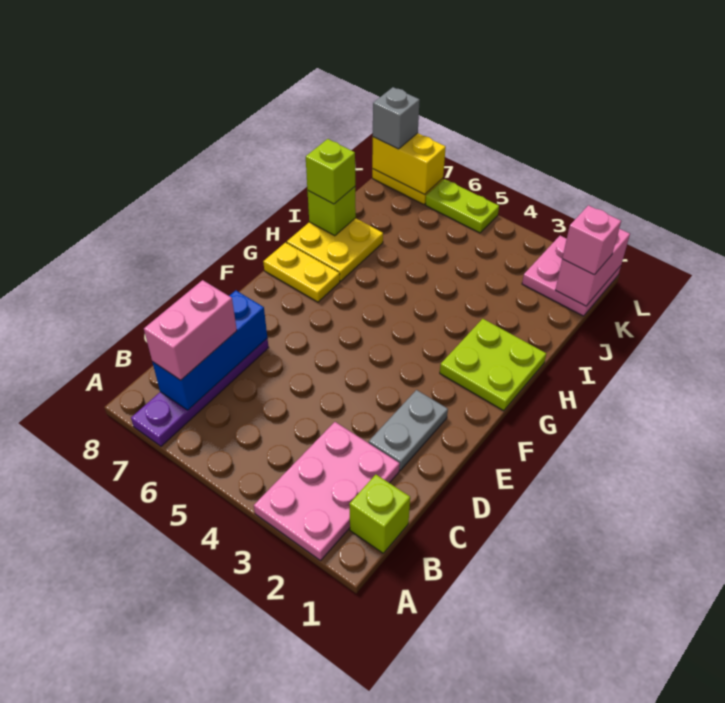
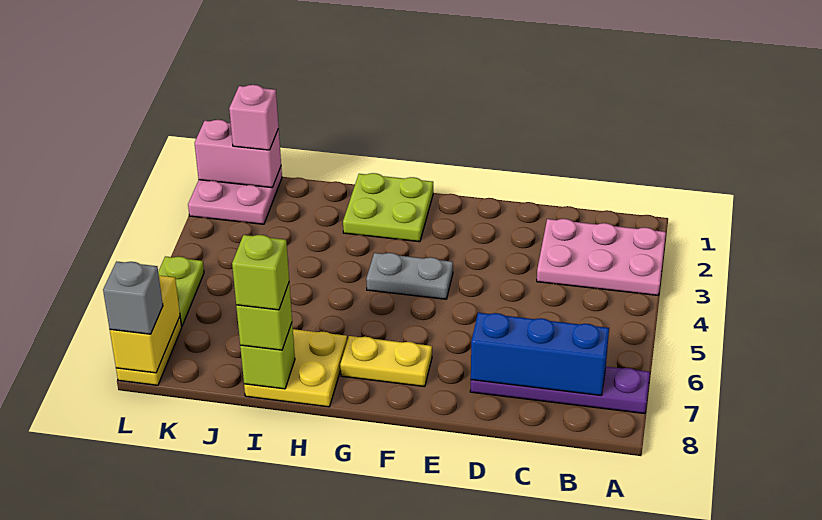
lime 1x1 brick [349,475,410,553] -> lime 1x1 brick moved to [232,235,289,310]
pink 1x2 brick [144,280,237,380] -> none
grey 1x2 plate [369,390,448,470] -> grey 1x2 plate moved to [366,253,453,299]
yellow 1x2 plate [263,242,340,302] -> yellow 1x2 plate turned to [340,336,432,387]

